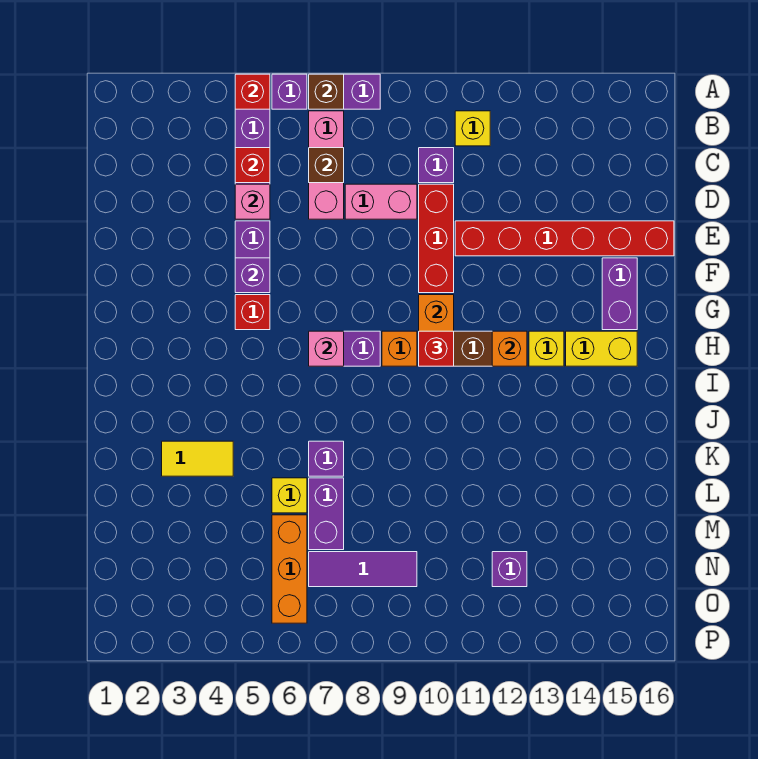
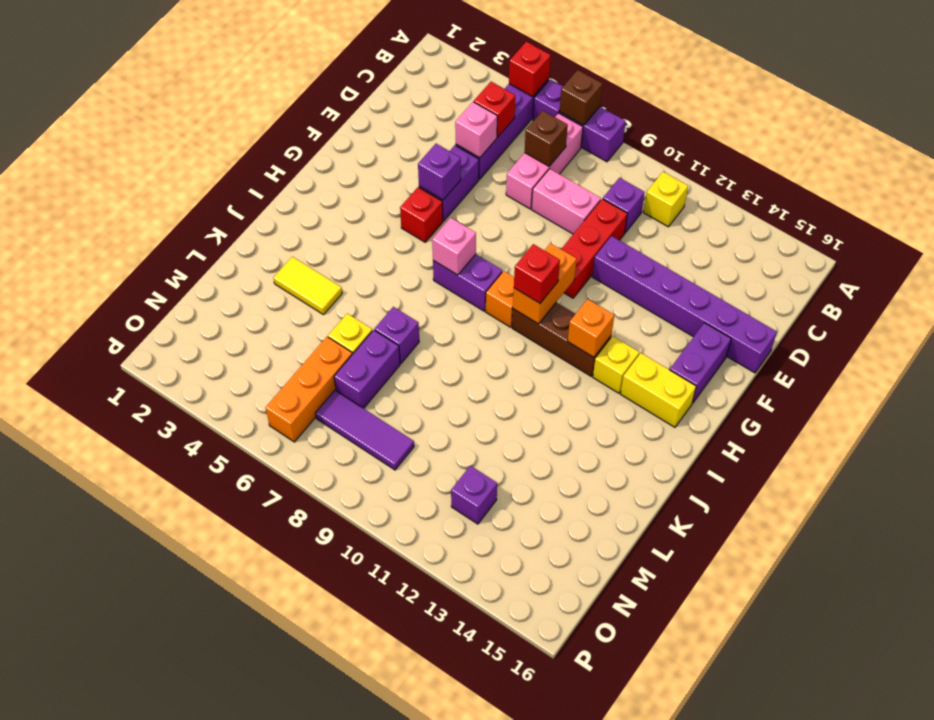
red 1x6 brick [455,221,674,256] -> purple 1x6 brick [592,236,777,373]

